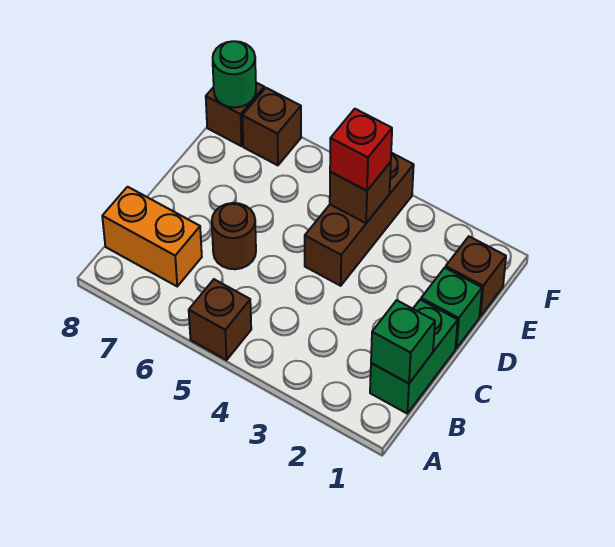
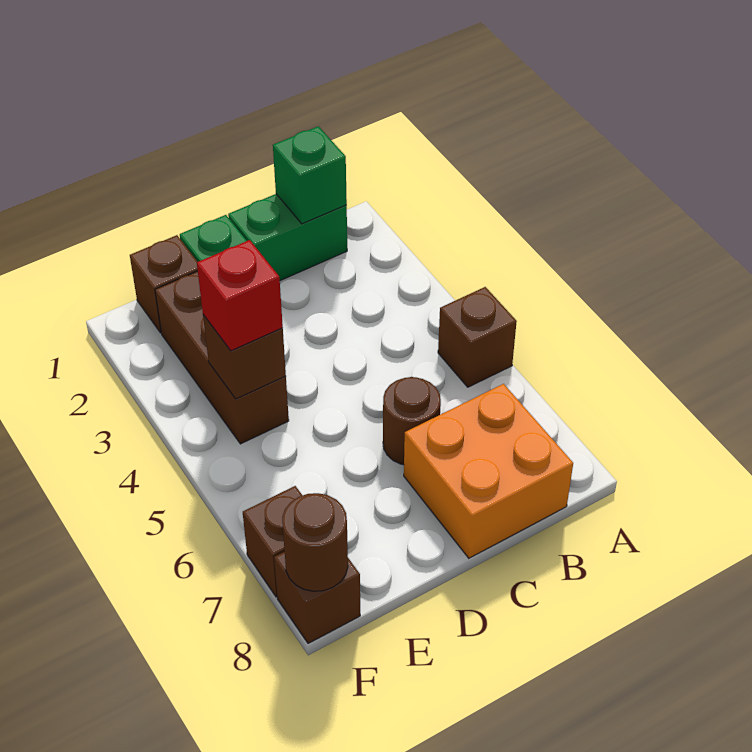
orange 1x2 brick [102,187,202,286] -> orange 2x2 brick [404,384,573,558]
brown 1x3 brick [305,153,414,286] -> brown 1x3 brick turned to [155,271,289,444]
green 1x1 round brick [213,41,256,108] -> brown 1x1 round brick [282,493,348,591]

